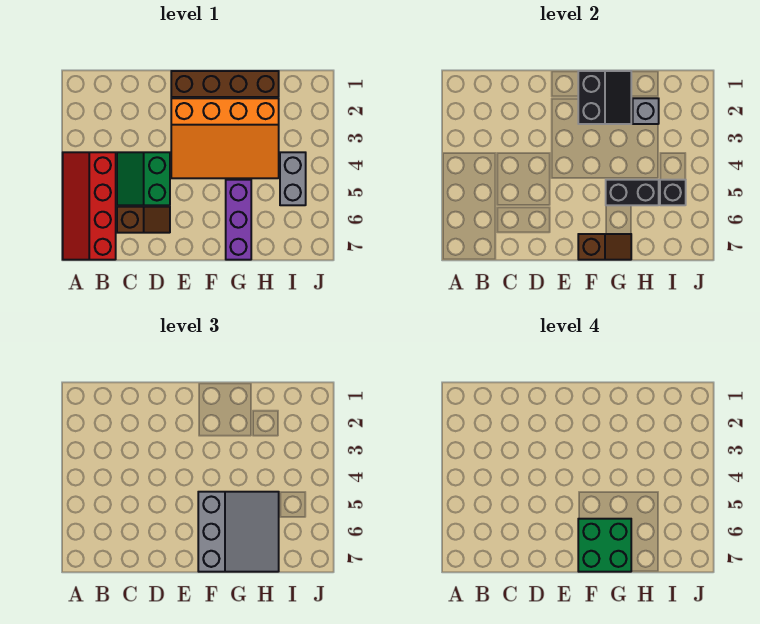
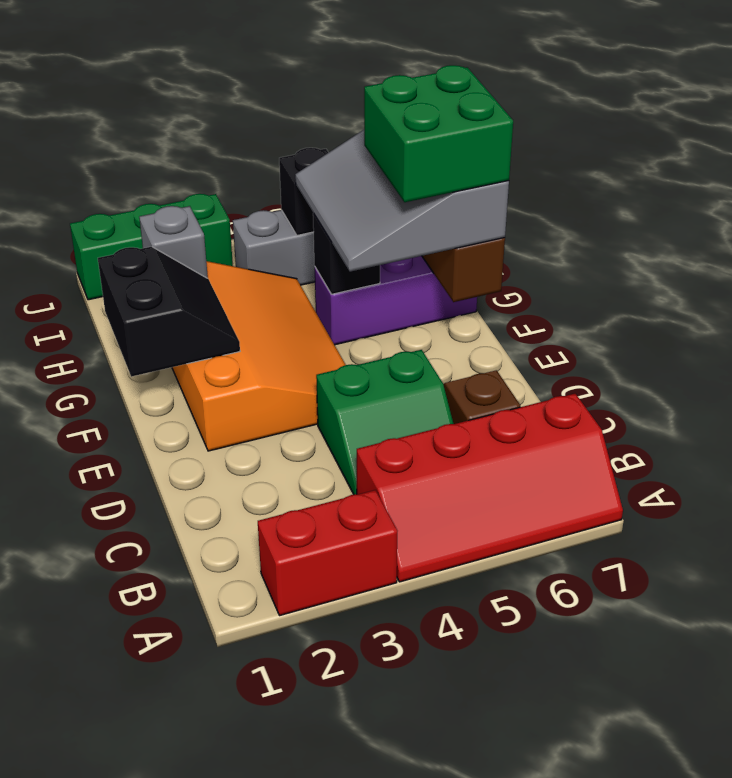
none -> red 1x2 brick [258,490,397,616]
brown 1x4 brick [171,71,279,97] -> none
black 2x2 slope [578,71,631,124] -> black 2x2 slope turned to [98,247,240,377]
grey 3x3 slope [198,492,279,572] -> grey 3x3 slope turned to [295,130,509,272]
black 1x2 brick [606,180,659,205] -> black 1x1 brick [313,213,380,294]
none -> green 1x3 brick [70,194,233,300]

